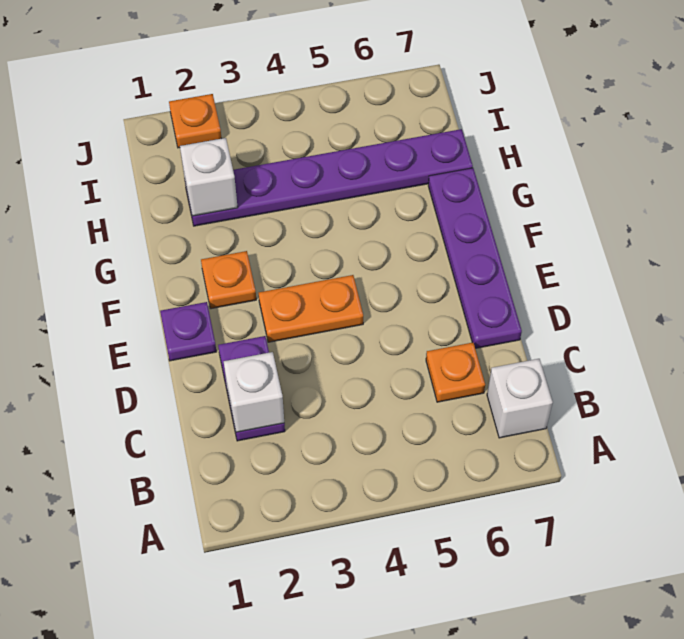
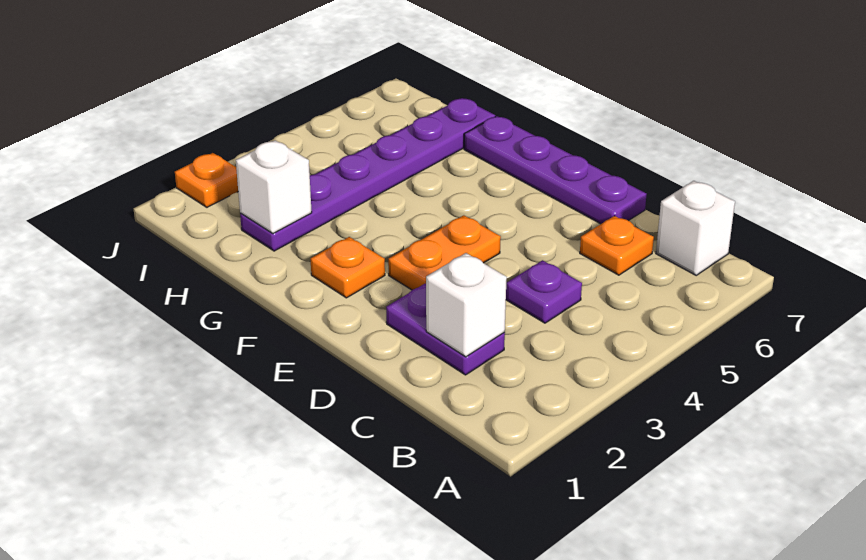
purple 1x1 plate [160,302,216,361] -> purple 1x1 plate moved to [506,260,582,323]

